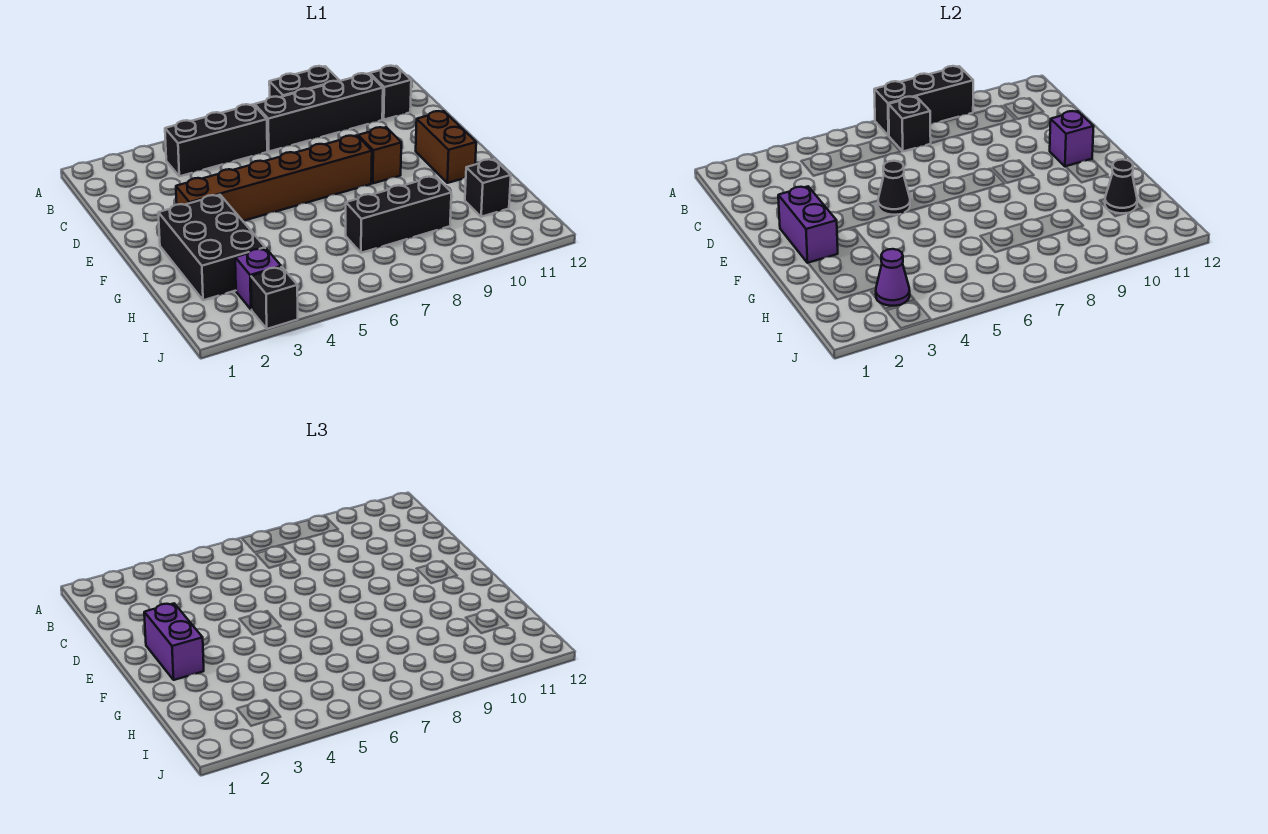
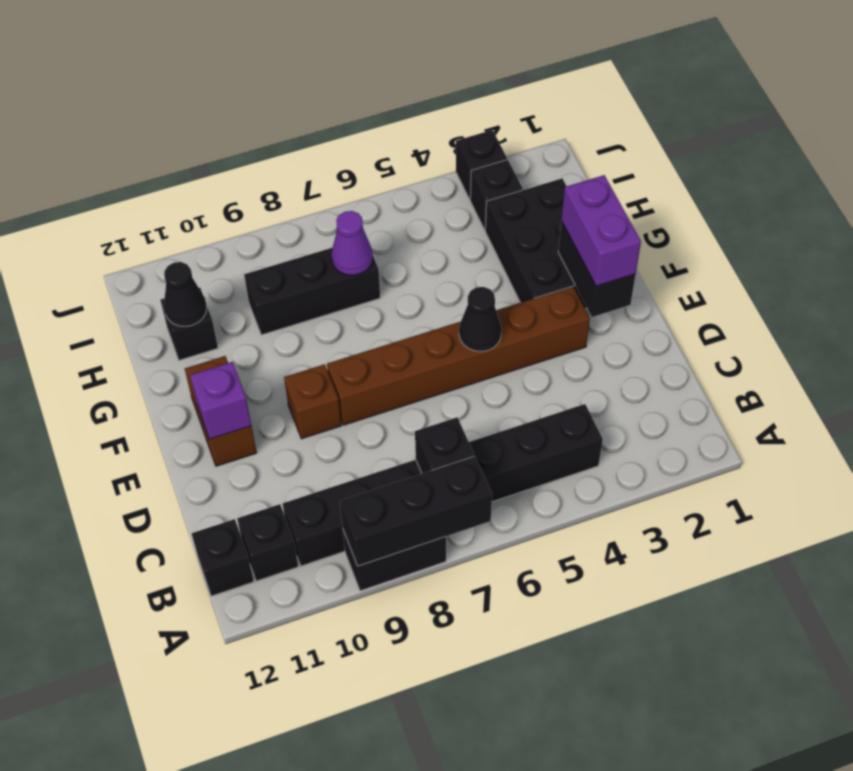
none -> black 1x1 brick [192,519,254,596]
purple 1x2 brick [778,187,838,263] -> black 1x2 brick [558,221,636,317]
purple 1x1 brick [235,248,281,309] -> black 1x1 brick [470,160,523,230]
purple 1x1 cone [876,249,910,306] -> purple 1x1 cone moved to [331,211,373,275]

